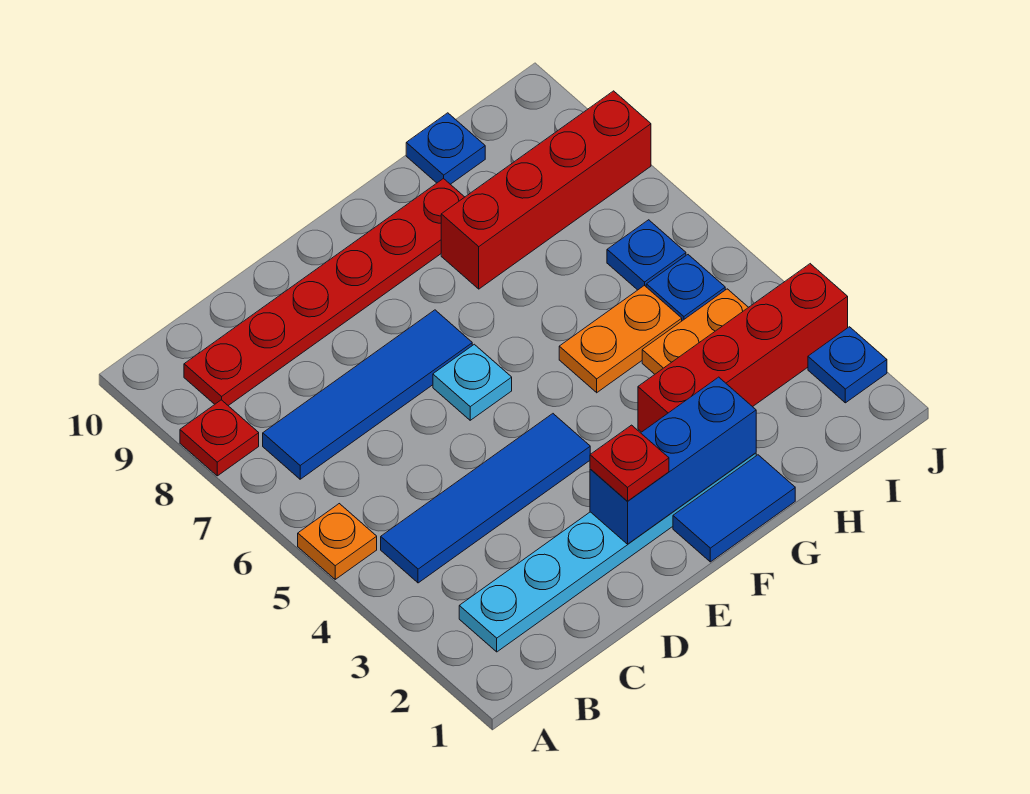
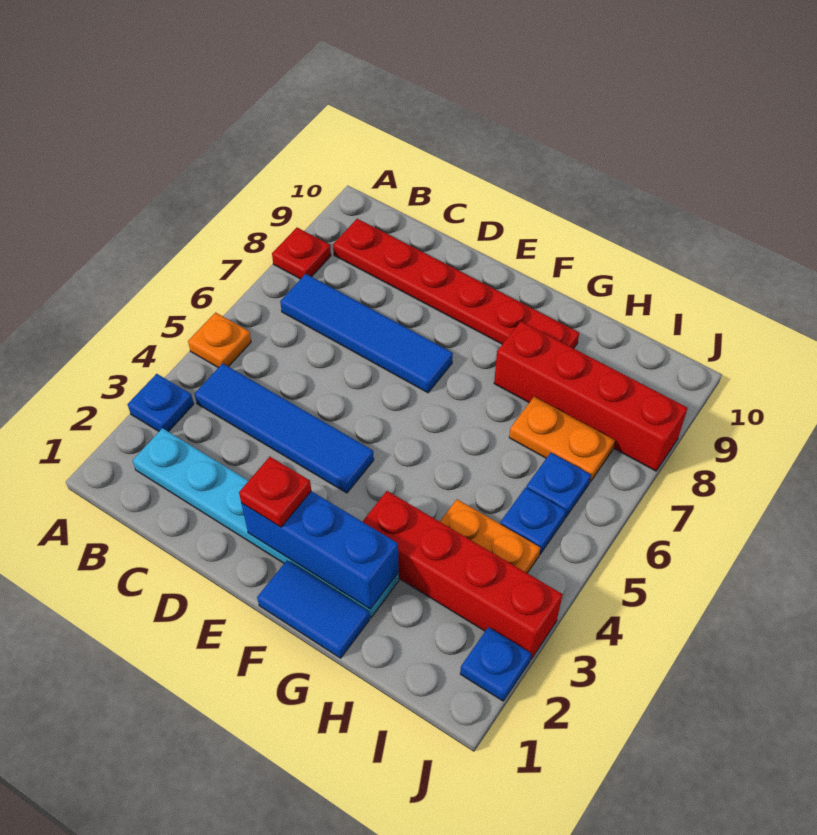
cyan 1x1 plate [433,344,512,420] -> none
orange 1x2 plate [559,285,682,393] -> orange 1x2 plate moved to [509,397,615,482]
blue 1x1 plate [406,113,485,184] -> blue 1x1 plate moved to [128,374,194,432]

